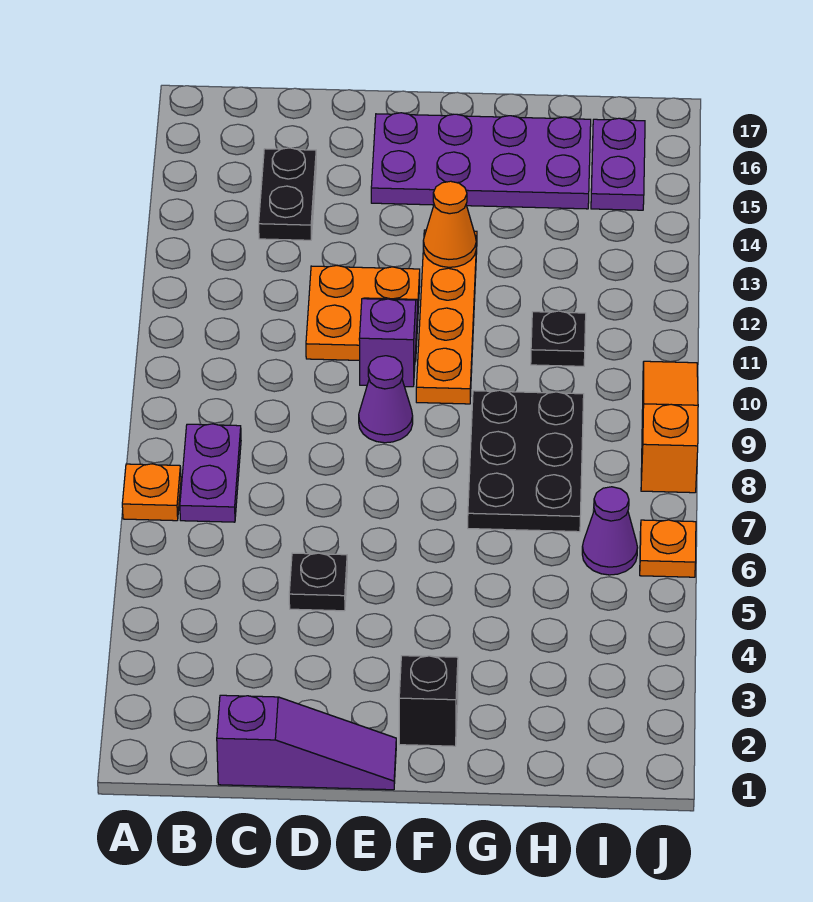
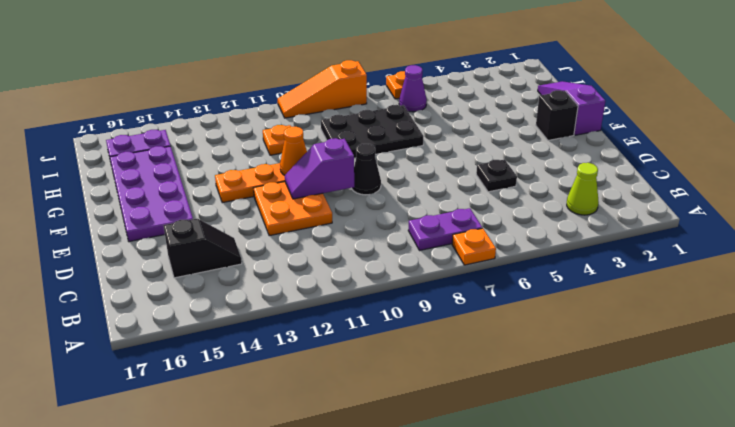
none -> lime 1x1 cone [567,163,599,215]
purple 1x3 slope [217,695,396,790] -> purple 1x3 slope moved to [538,81,605,135]
black 1x2 plate [259,148,316,240] -> black 1x2 slope [163,219,242,278]
purple 1x1 cone [359,356,413,443] -> black 1x1 cone [351,144,381,195]
orange 1x1 cone [423,181,476,267] -> orange 1x1 cone moved to [280,127,307,175]
black 1x1 plate [531,311,586,366] -> orange 1x1 plate [263,125,291,155]

